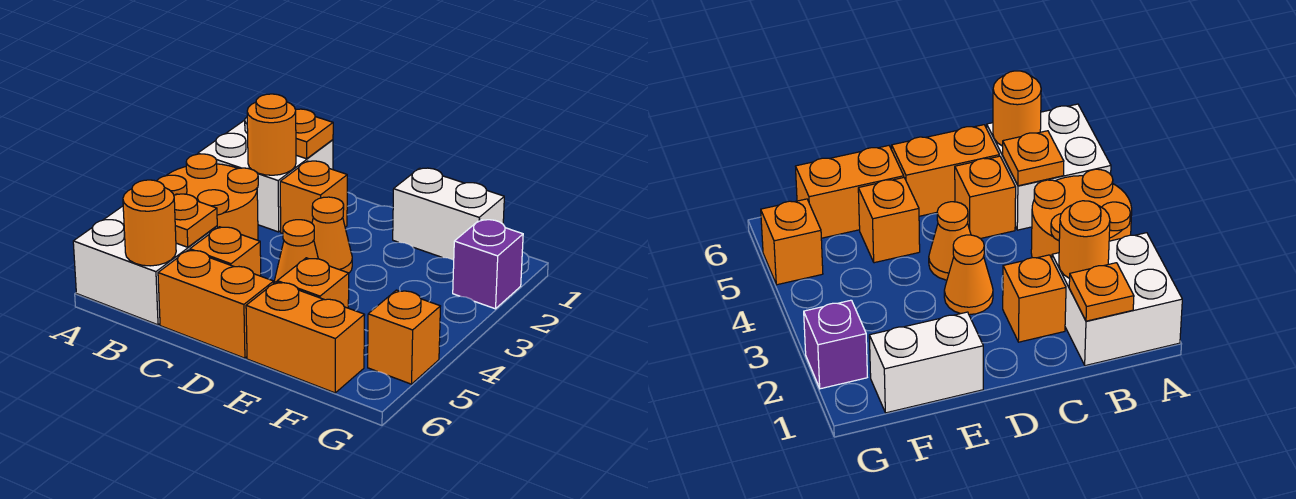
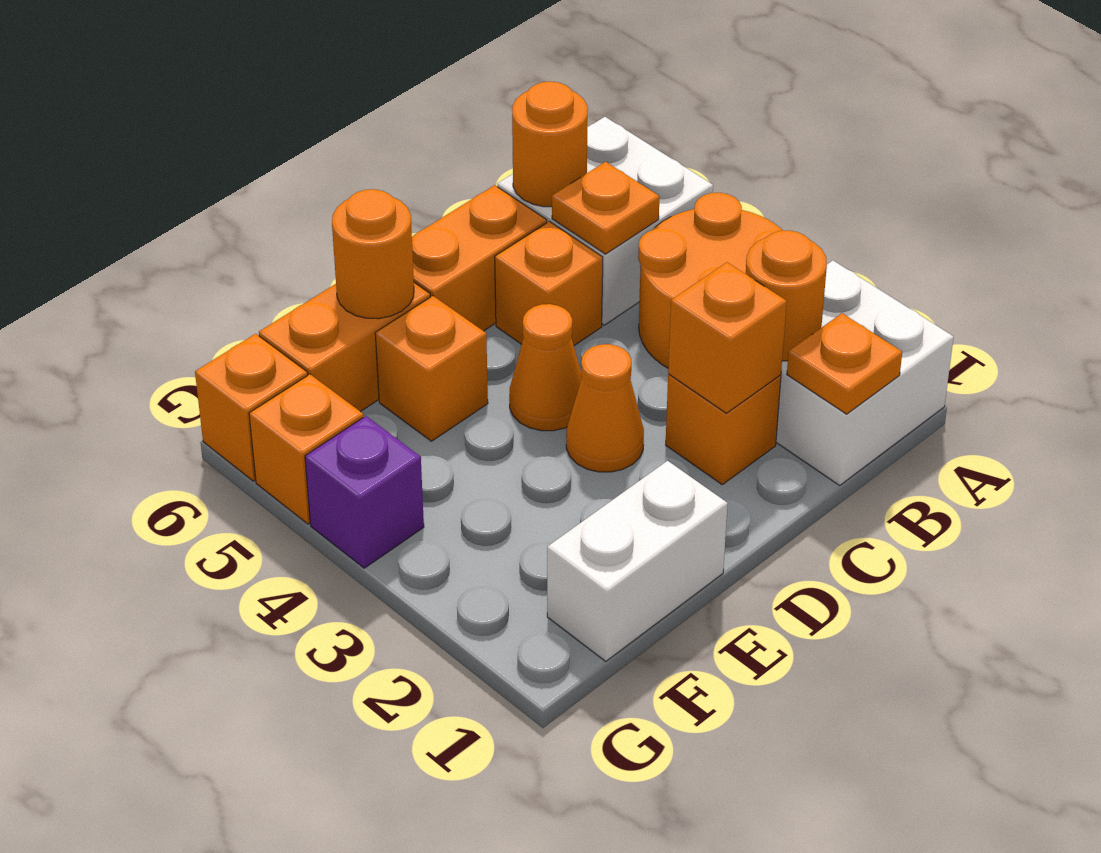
none -> orange 1x1 brick [668,262,787,413]
none -> orange 1x1 round brick [332,189,414,319]
purple 1x1 brick [453,219,523,309] -> purple 1x1 brick moved to [305,416,424,568]
none -> orange 1x1 brick [195,334,308,481]

